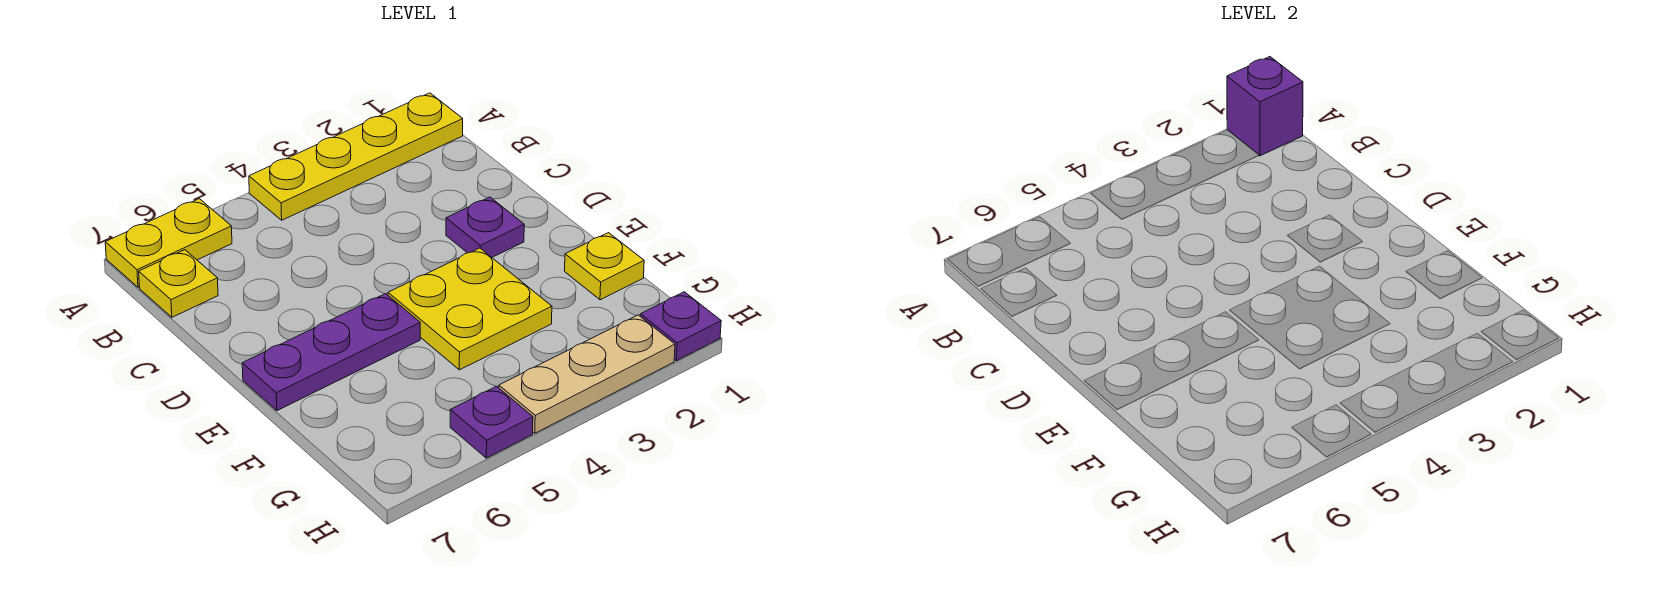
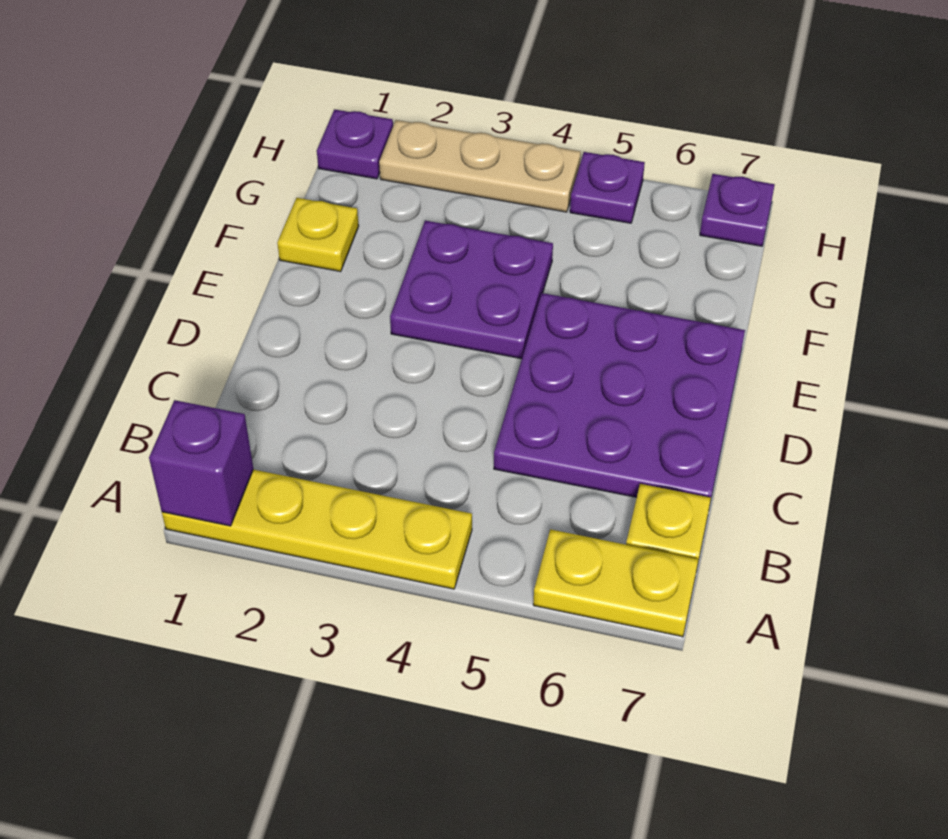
purple 1x1 plate [446,197,524,257] -> purple 1x1 plate moved to [700,174,775,246]
yellow 2x2 plate [388,248,552,370] -> purple 2x2 plate [390,221,553,359]
purple 1x3 plate [242,294,420,411] -> purple 3x3 plate [494,293,745,502]

